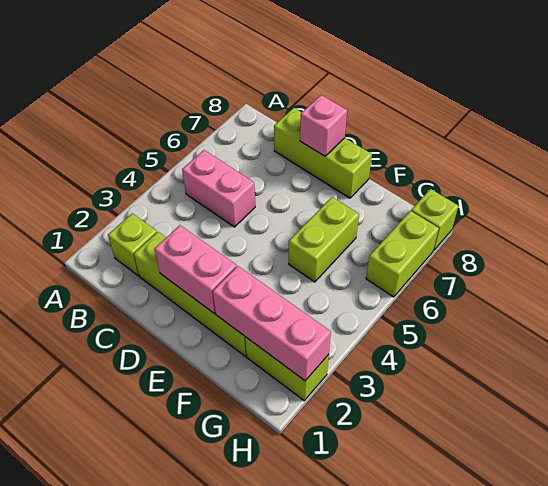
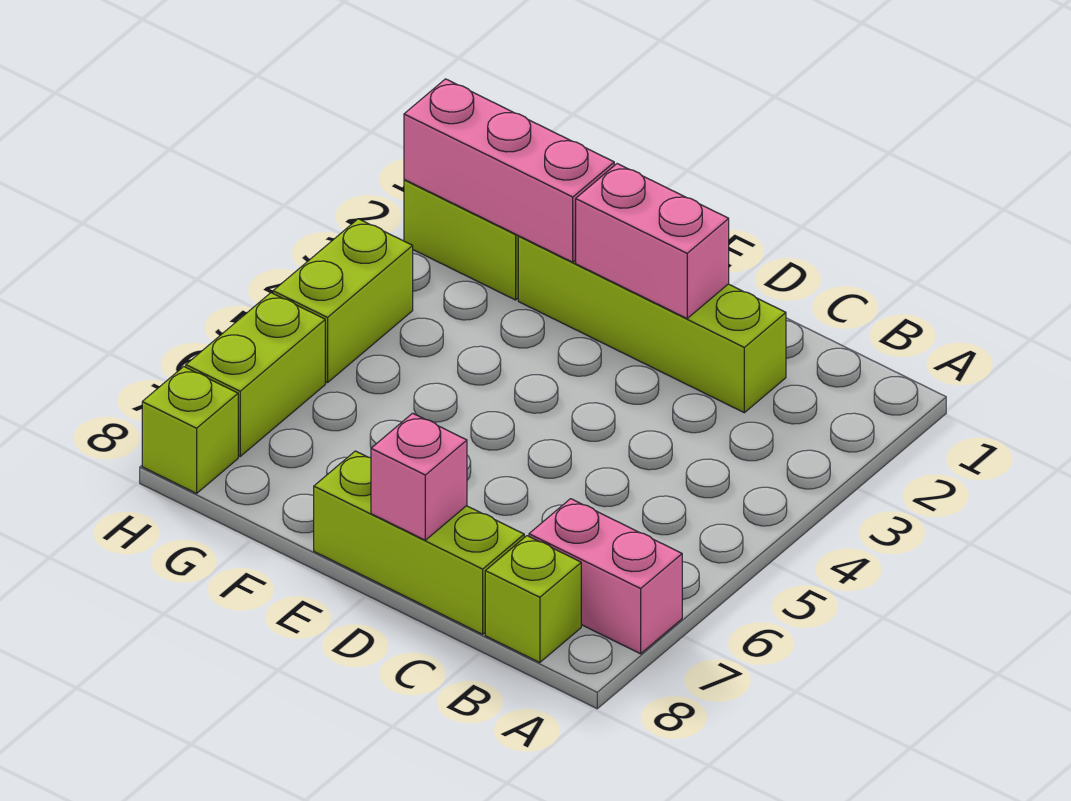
lime 1x1 brick [108,213,157,276] -> lime 1x1 brick moved to [485,536,581,663]
pink 1x2 brick [182,150,255,227] -> pink 1x2 brick moved to [529,499,682,654]
lime 1x2 brick [289,197,359,282] -> lime 1x2 brick moved to [273,219,413,383]

